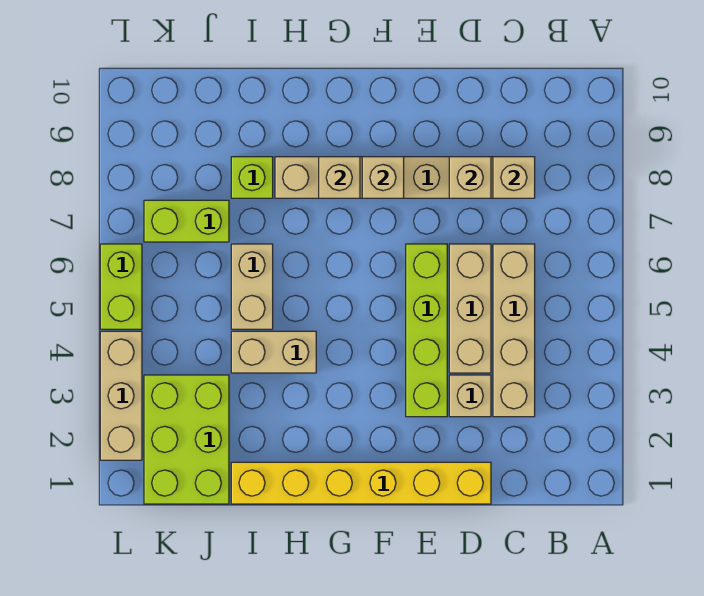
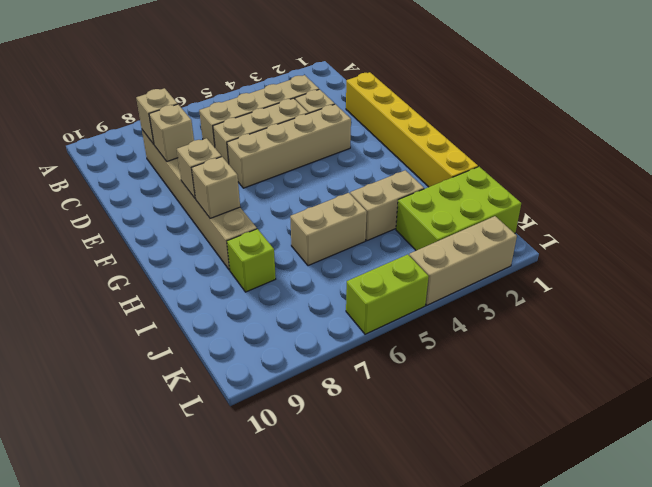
lime 1x4 brick [406,244,447,417] -> tan 1x4 brick [227,104,351,188]
tan 1x2 brick [231,331,316,373] -> tan 1x2 brick turned to [350,170,424,241]
lime 1x2 brick [144,200,229,242] -> none

